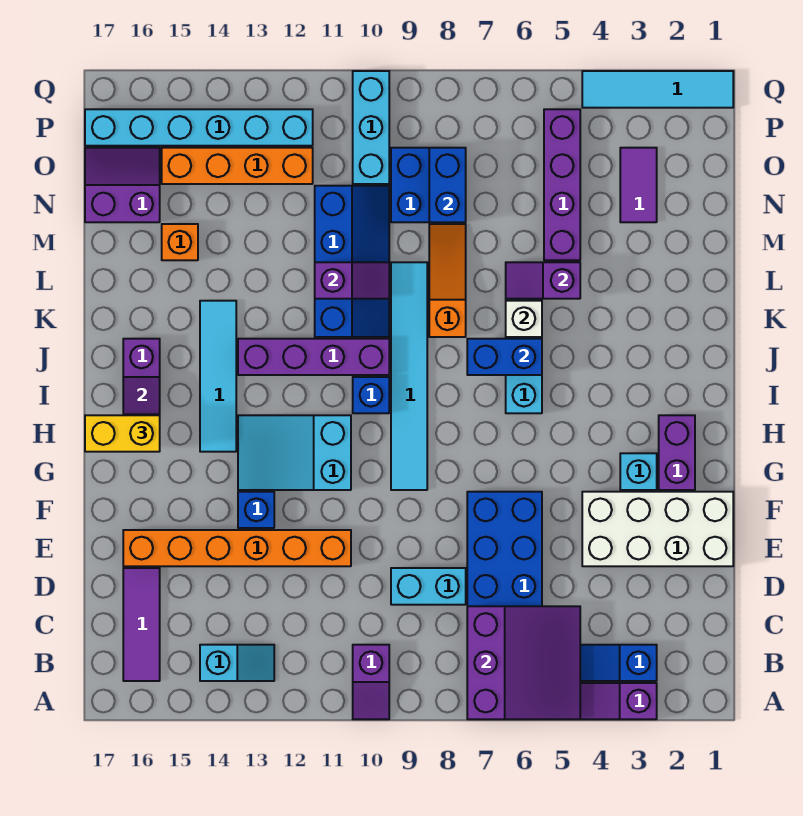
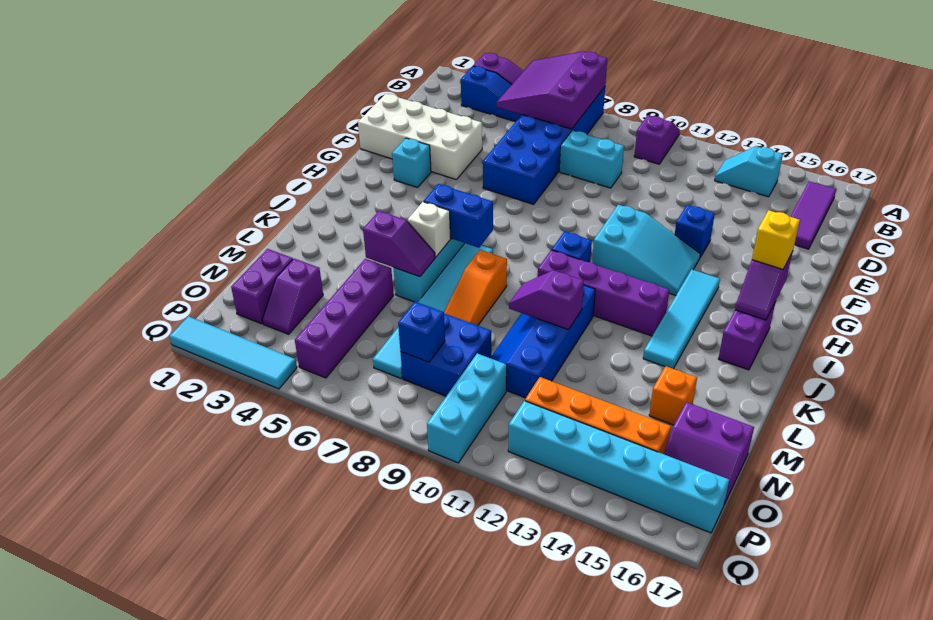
orange 1x6 brick [123,530,351,566] -> none
purple 1x2 brick [659,415,695,490] -> purple 1x2 brick moved to [231,249,293,324]
cyan 1x6 tile [391,262,427,490] -> cyan 1x6 tile moved to [373,243,493,378]
yellow 1x2 brick [85,415,160,452] -> yellow 1x1 brick [752,210,800,269]
purple 1x2 tile [620,148,657,222] -> purple 1x2 slope [262,259,323,334]
blue 1x2 brick [429,148,466,222] -> blue 1x1 brick [398,302,445,362]

